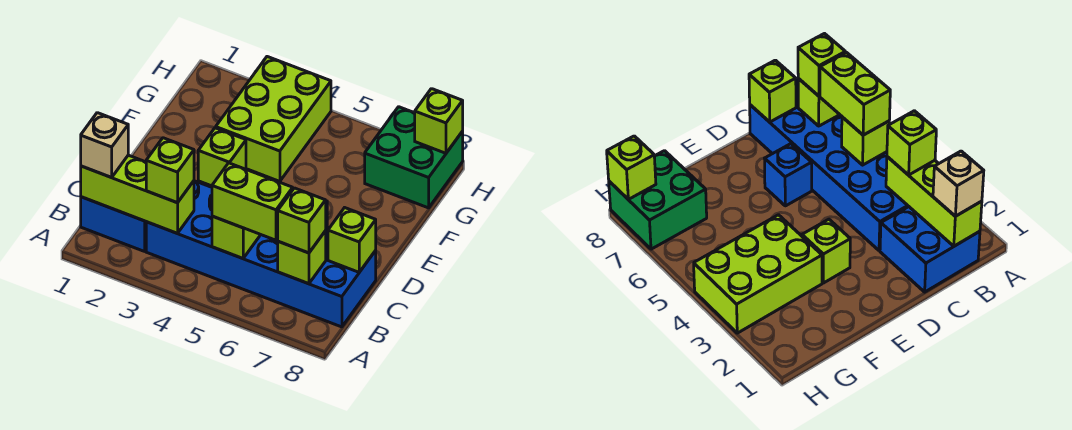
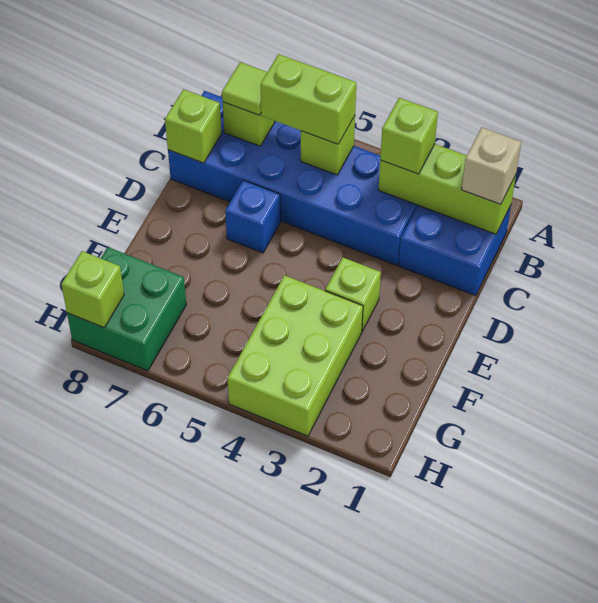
lime 1x1 brick [278,188,326,253] -> lime 1x1 tile [222,62,267,115]

